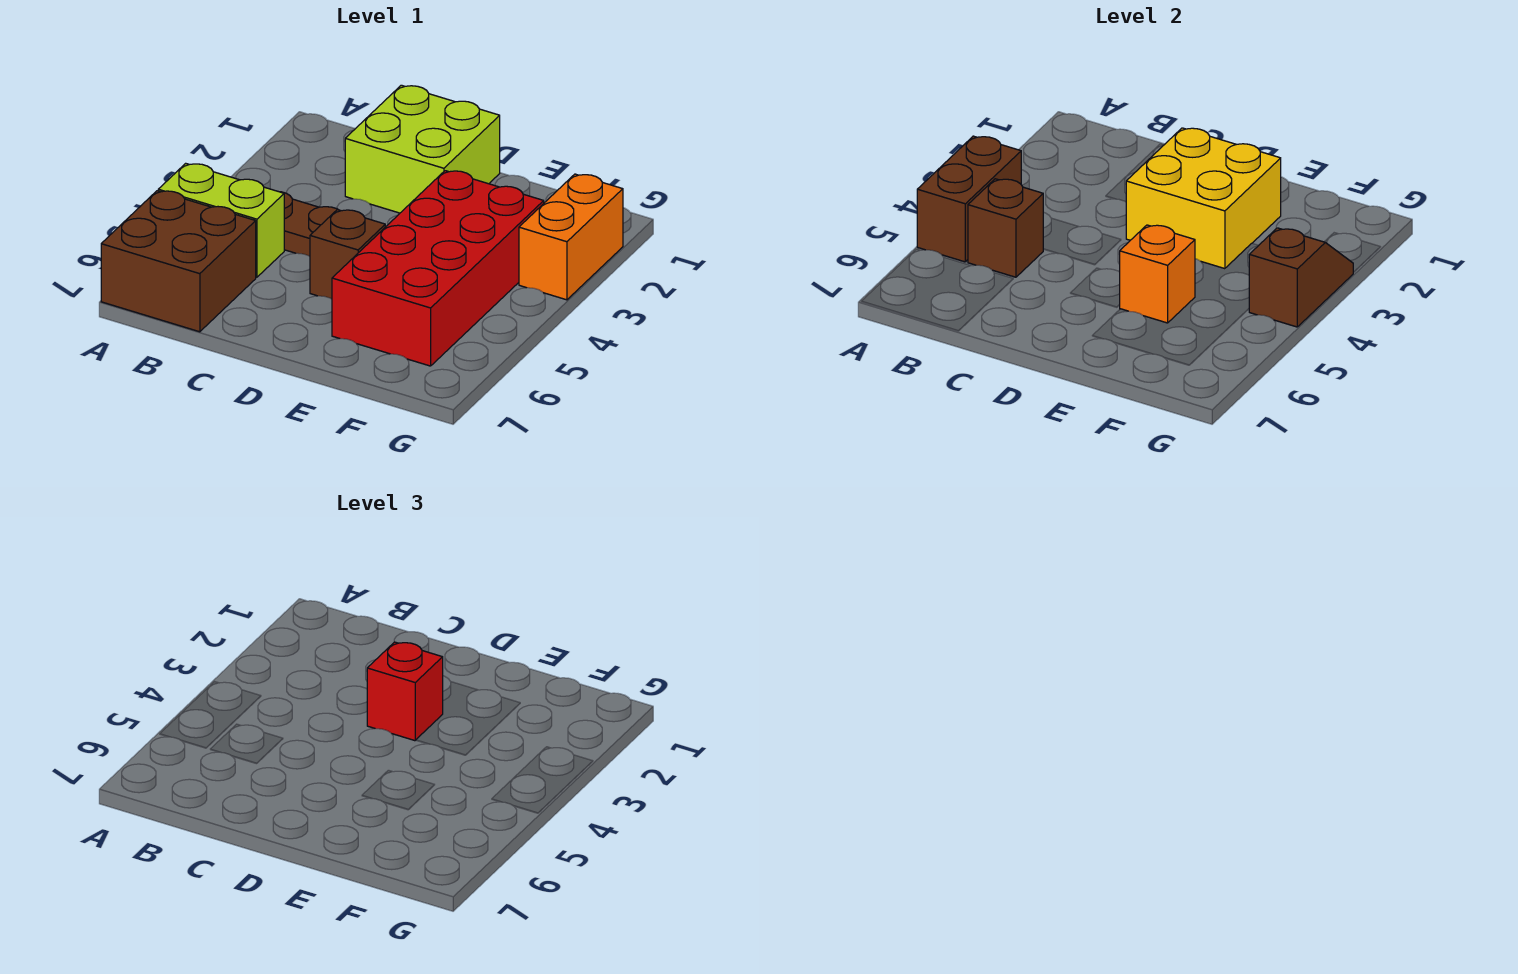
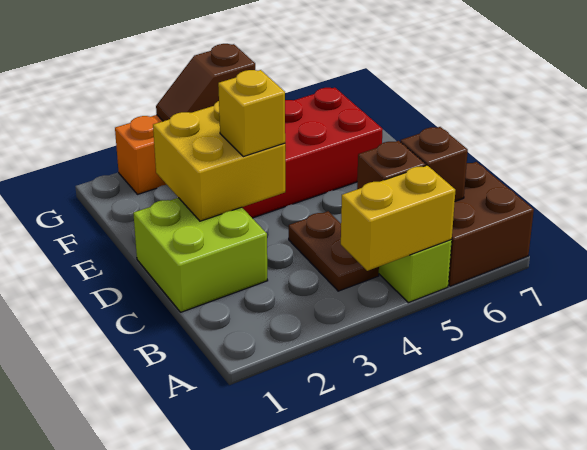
brown 1x2 brick [917,136,1021,262] -> yellow 1x2 brick [341,165,455,271]
red 1x1 brick [367,642,443,741] -> yellow 1x1 brick [218,70,285,157]
brown 1x1 brick [310,210,385,299] -> brown 1x1 brick moved to [401,127,468,201]
orange 1x1 brick [1120,225,1195,323] -> none

